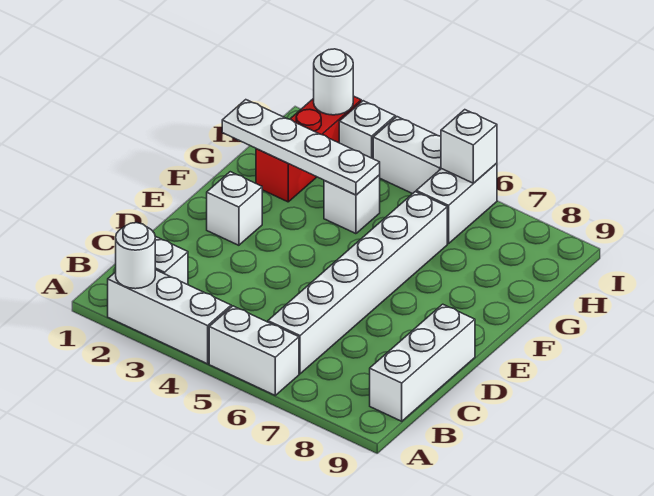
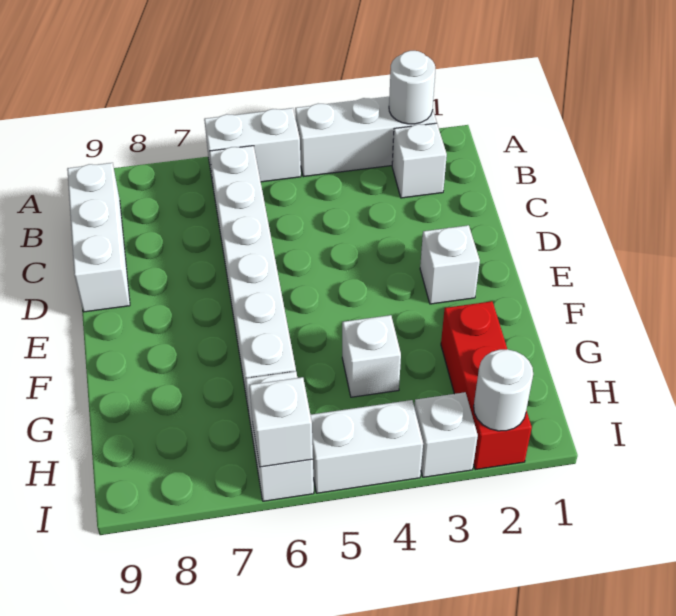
white 1x4 plate [222,100,380,195] -> none

